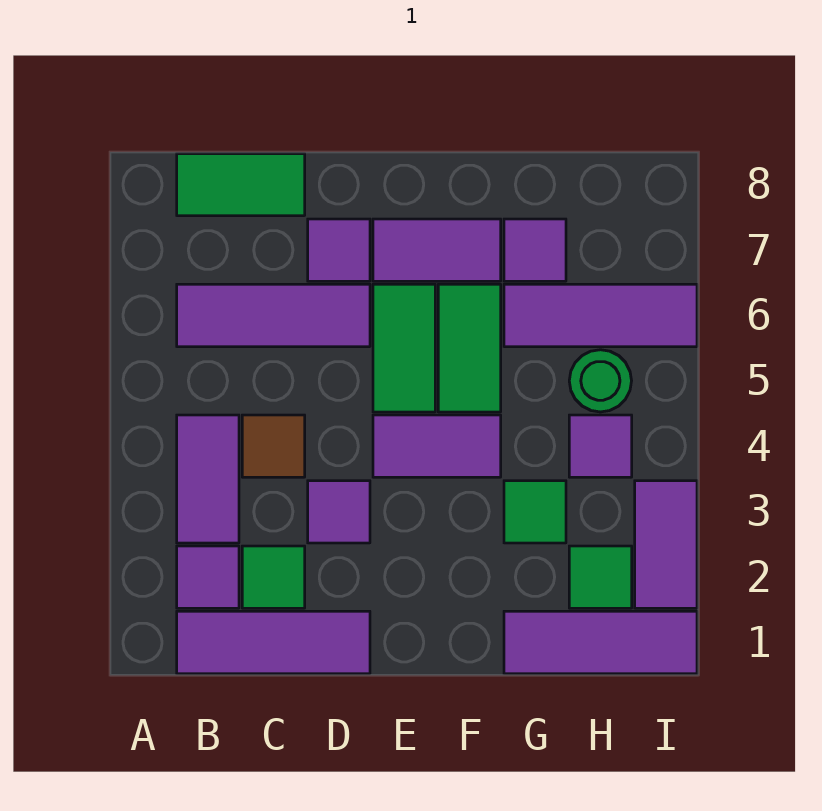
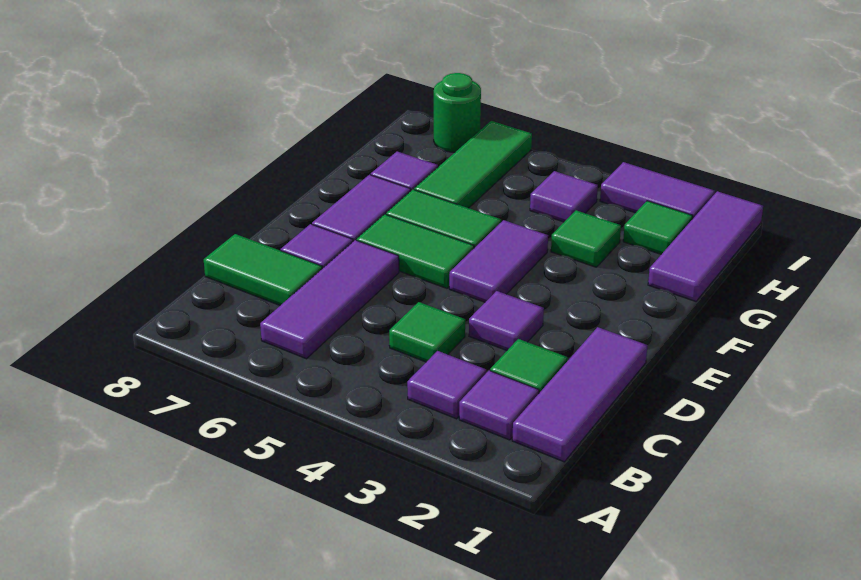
purple 1x2 tile [177,415,239,543] -> purple 1x1 tile [407,351,486,419]
green 1x2 tile [177,154,305,216] -> green 1x2 tile turned to [204,234,322,305]
brown 1x1 tile [242,415,305,477] -> green 1x1 tile [389,302,465,362]
purple 1x3 tile [504,284,697,347] -> green 1x3 tile [414,121,532,208]
green 1x1 round brick [569,350,632,412] -> green 1x1 round brick moved to [434,73,481,152]

